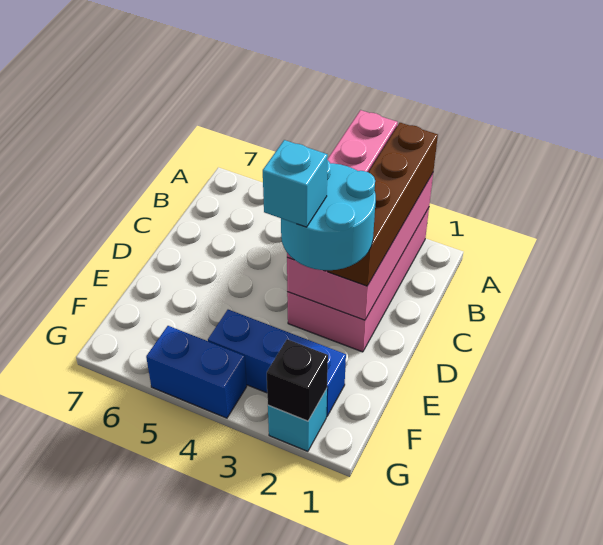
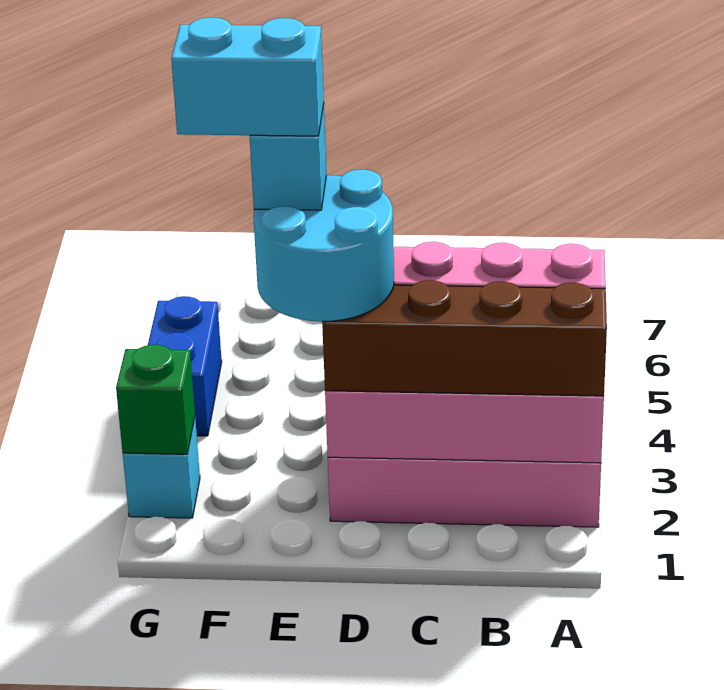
none -> cyan 1x2 brick [171,18,324,136]
blue 1x3 brick [208,310,346,417] -> none
black 1x1 brick [267,339,328,421] -> green 1x1 brick [116,345,195,454]

